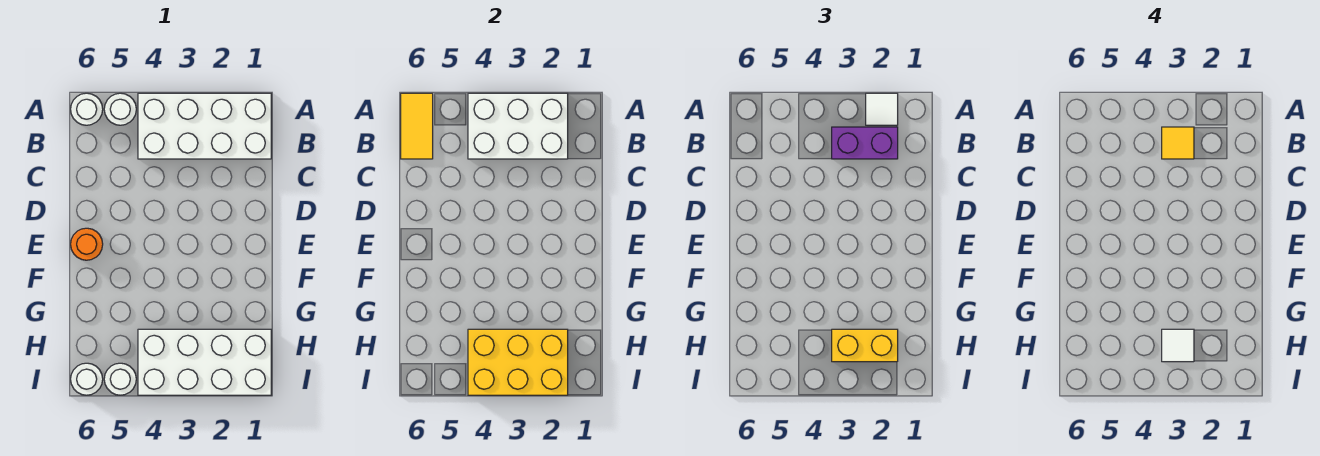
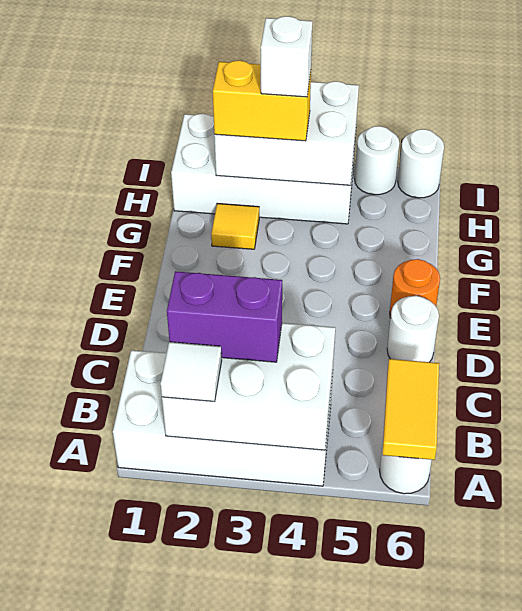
white 1x1 round brick [104,93,136,125] -> white 1x1 round brick moved to [387,296,439,362]
yellow 1x1 tile [1162,127,1194,159] -> yellow 1x1 tile moved to [211,203,259,249]
yellow 2x3 brick [468,329,568,395] -> white 2x3 brick [214,81,359,185]
white 1x1 tile [1162,329,1194,362] -> white 1x1 brick [261,16,313,97]

